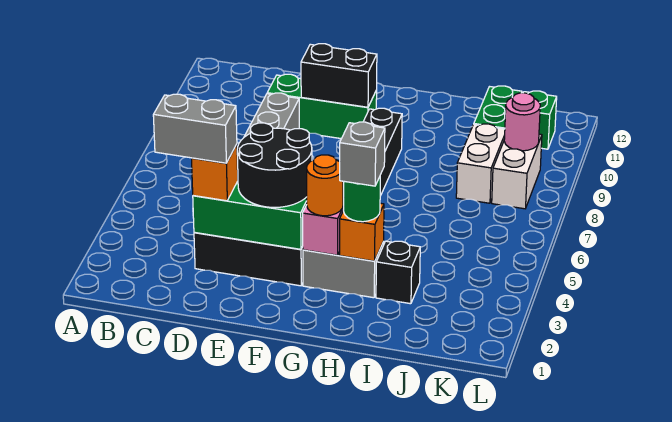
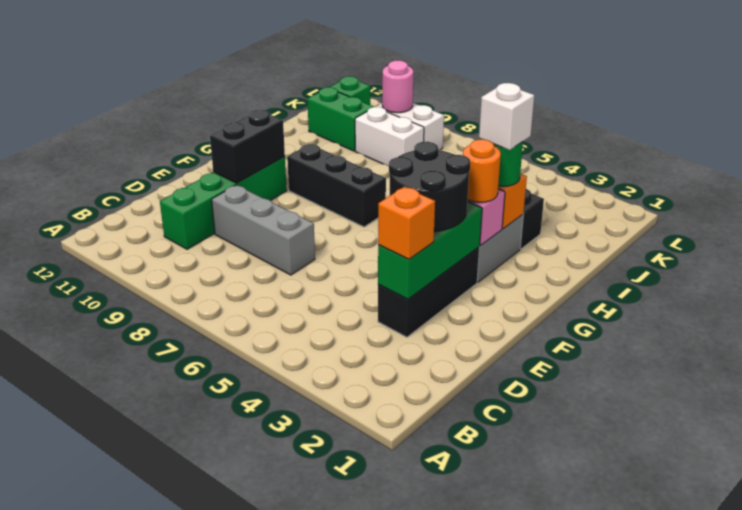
grey 1x2 brick [153,94,237,163] -> none
green 1x3 brick [267,74,377,139] -> green 1x4 brick [160,157,287,249]
grey 1x1 brick [340,122,385,186] -> white 1x1 brick [479,83,534,150]

